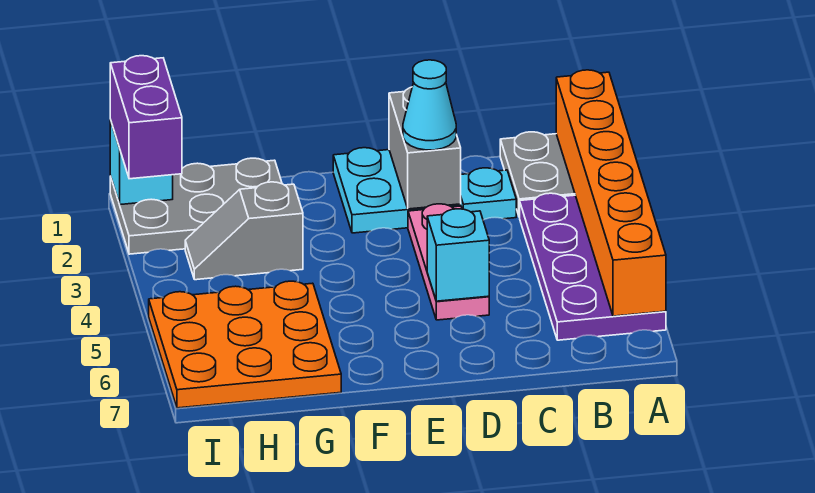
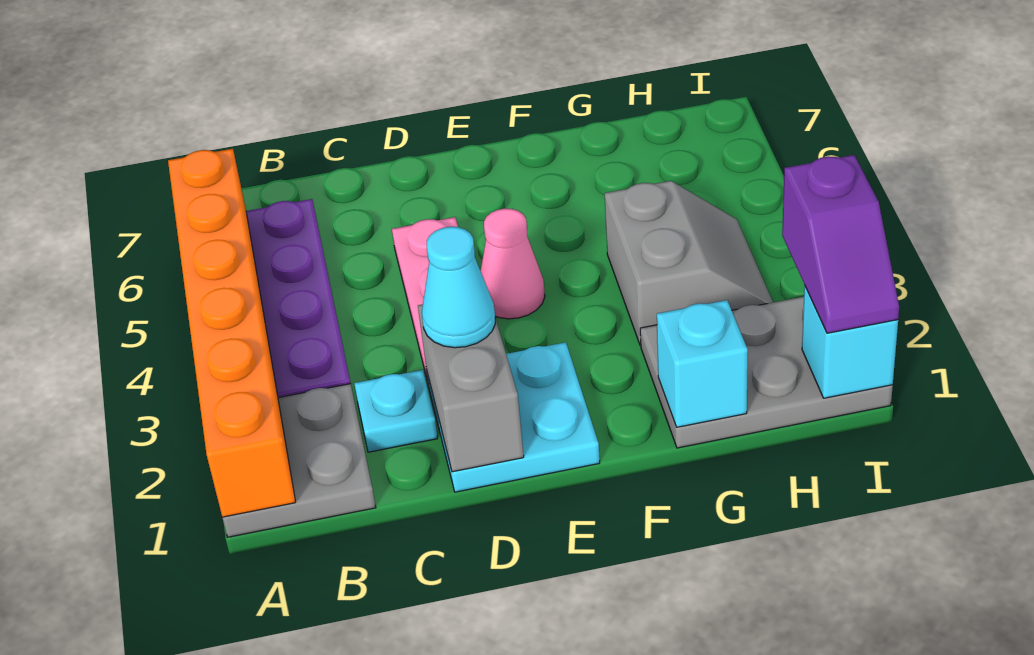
cyan 1x1 brick [427,209,489,301] -> cyan 1x1 brick moved to [657,300,748,427]
none -> pink 1x1 cone [481,208,545,319]
grey 1x2 slope [185,182,303,280] -> grey 2x2 slope [605,181,773,346]
orange 3x3 plate [149,281,341,408] -> none
purple 1x2 brick [110,56,182,179] -> purple 1x2 slope [782,155,899,333]

